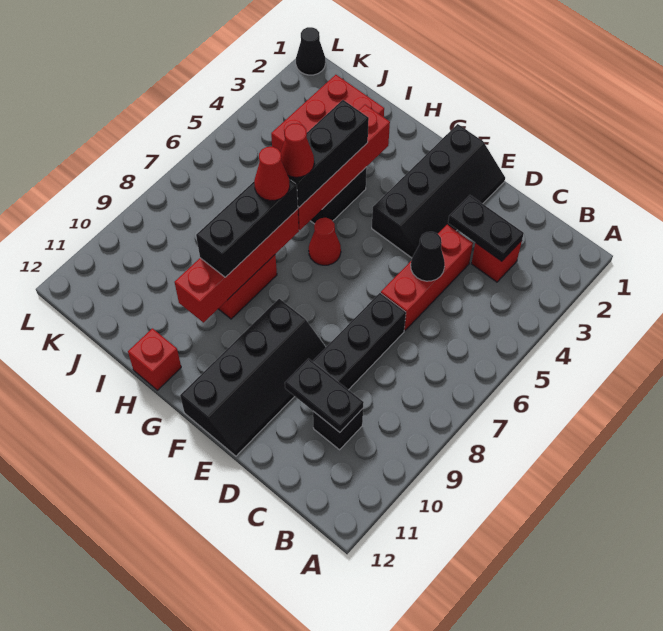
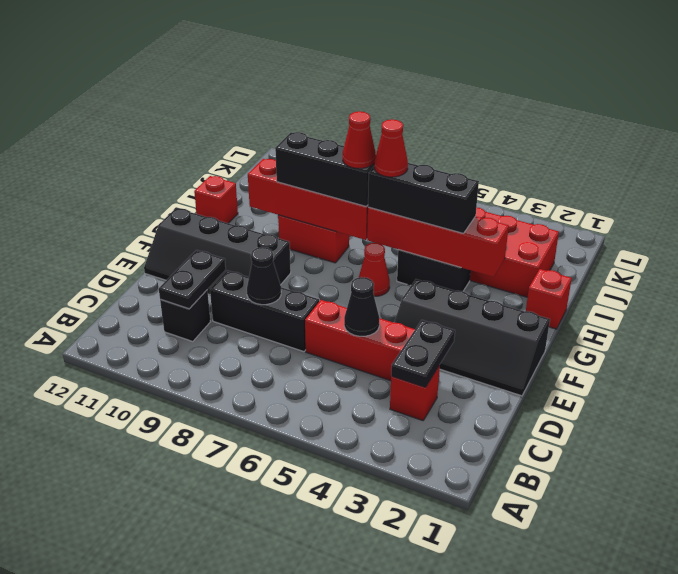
none -> red 1x1 brick [526,269,572,329]
black 1x1 cone [296,27,325,75] -> black 1x1 cone moved to [247,247,281,305]

